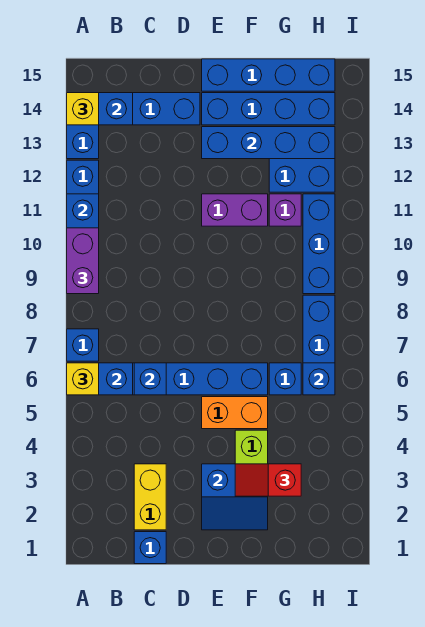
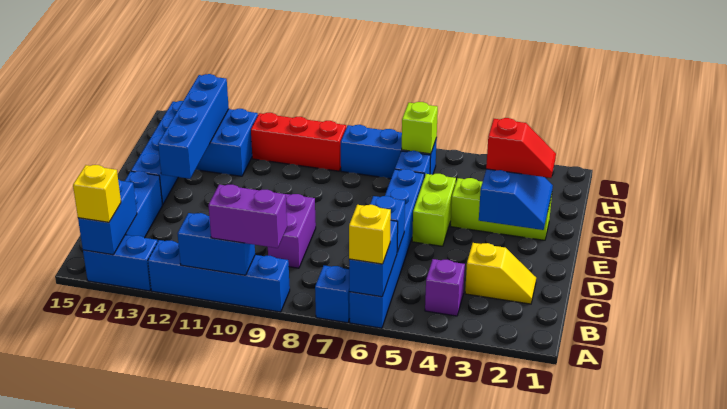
blue 1x1 brick [134,532,166,564] -> none
yellow 1x2 brick [134,464,166,530] -> yellow 1x2 slope [465,243,536,304]
orange 1x2 brick [202,397,268,429] -> lime 1x2 brick [412,174,456,246]
purple 1x2 brick [202,194,268,226] -> purple 1x2 brick moved to [268,194,316,268]
blue 1x4 brick [202,59,335,91] -> none
red 1x2 slope [235,464,301,496] -> red 1x2 slope turned to [486,118,556,178]
purple 1x1 brick [269,194,301,226] -> purple 1x1 brick moved to [425,259,465,316]
blue 1x1 brick [303,363,335,395] -> lime 1x1 brick [402,102,438,154]
blue 1x3 brick [303,194,335,294] -> red 1x3 brick [251,113,346,171]

